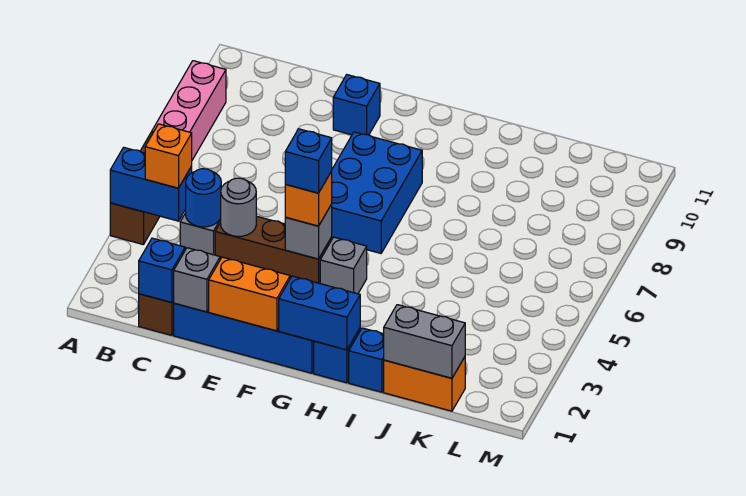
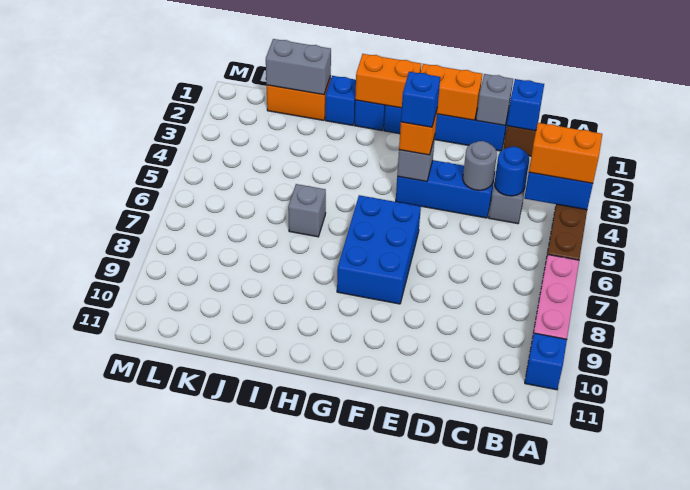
orange 1x1 brick [145,124,192,188] -> orange 1x2 brick [529,123,602,183]
brown 1x3 brick [215,216,332,283] -> blue 1x3 brick [396,160,495,218]
blue 1x1 brick [333,75,380,135] -> blue 1x1 brick moved to [525,333,567,390]
blue 1x2 brick [279,276,360,350] -> orange 1x2 brick [355,54,421,108]
grey 1x1 brick [320,237,367,294] -> grey 1x1 brick moved to [288,184,326,237]

